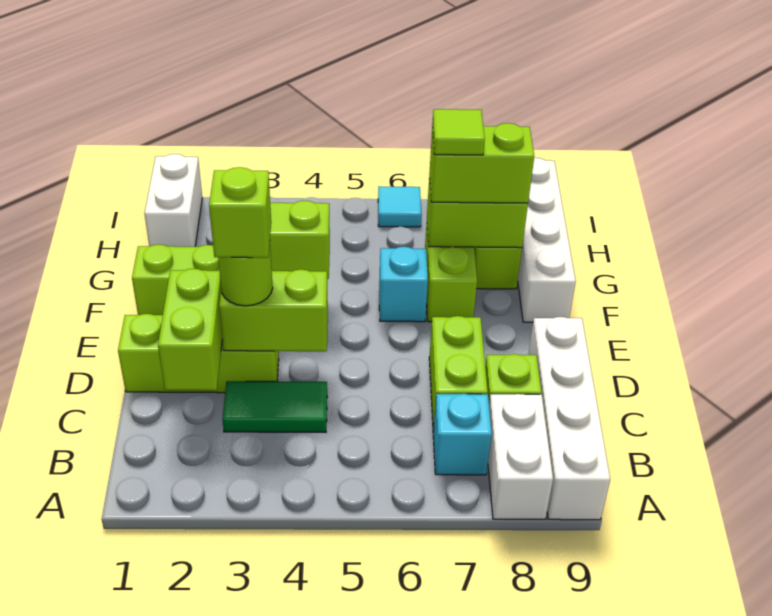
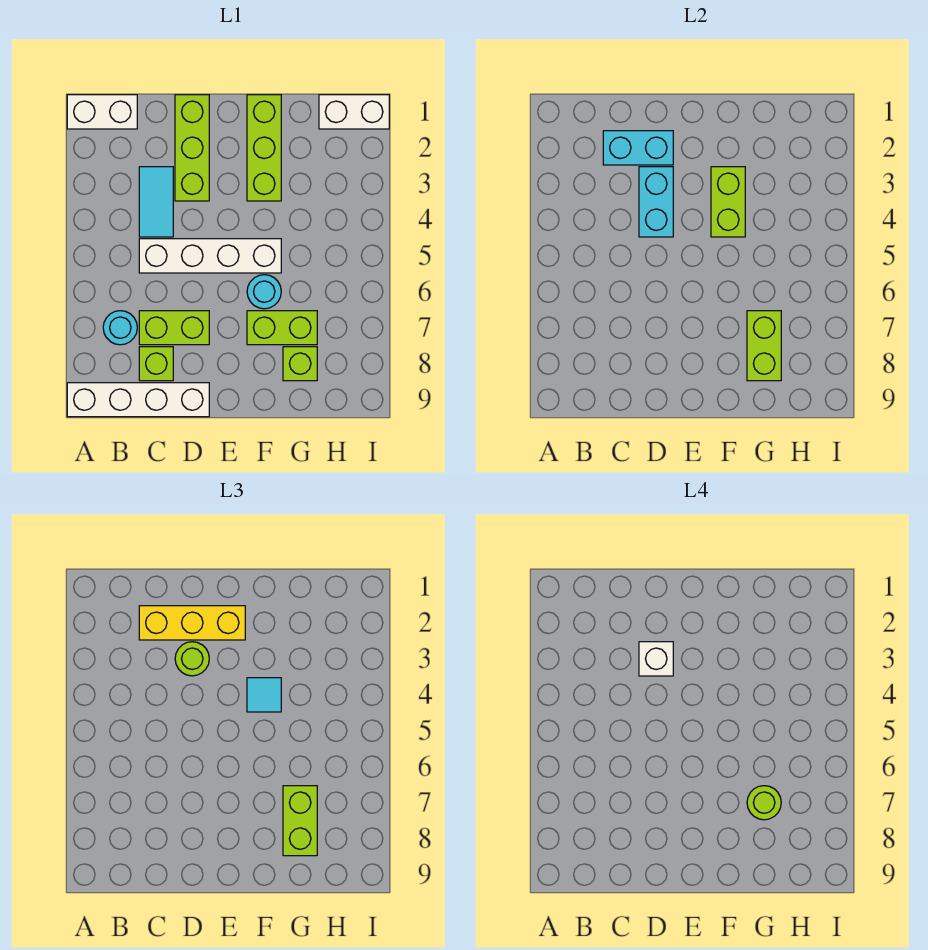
white 1x2 brick [488,394,553,519] -> white 1x2 brick moved to [67,95,137,129]
cyan 1x1 brick [433,394,492,475] -> cyan 1x1 round brick [103,311,137,345]
lime 1x2 brick [158,269,222,390] -> cyan 1x2 brick [603,131,673,165]
none -> yellow 1x3 brick [139,606,245,640]
green 1x2 tile [222,381,327,432] -> cyan 1x2 tile [139,167,173,237]
lime 1x2 brick [219,269,328,351] -> cyan 1x2 brick [639,167,673,237]
lime 1x1 brick [209,167,271,258] -> white 1x1 brick [639,642,673,676]
cyan 1x1 brick [379,247,428,322] -> cyan 1x1 round brick [247,275,281,309]
white 1x4 brick [518,158,576,322] -> white 1x4 brick moved to [139,239,281,273]
lime 1x1 tile [432,109,485,155] -> lime 1x1 round brick [747,786,781,820]
cyan 1x1 tile [378,186,421,227] -> cyan 1x1 tile moved to [247,678,281,712]

